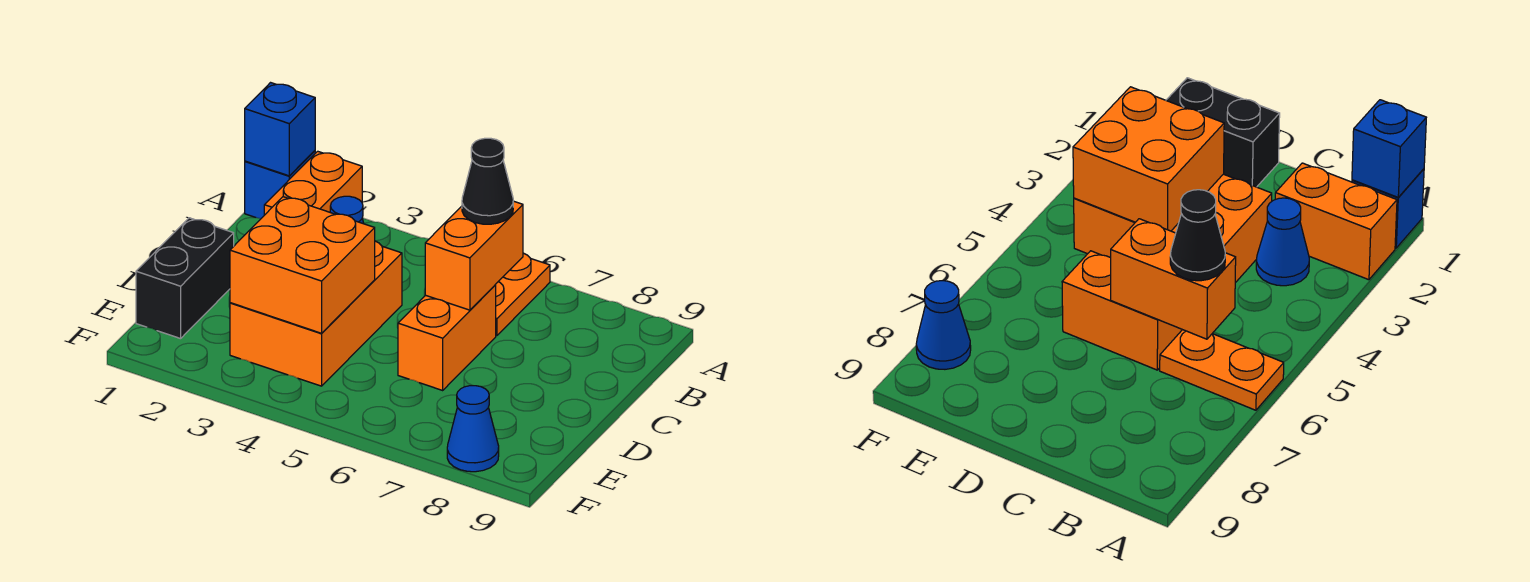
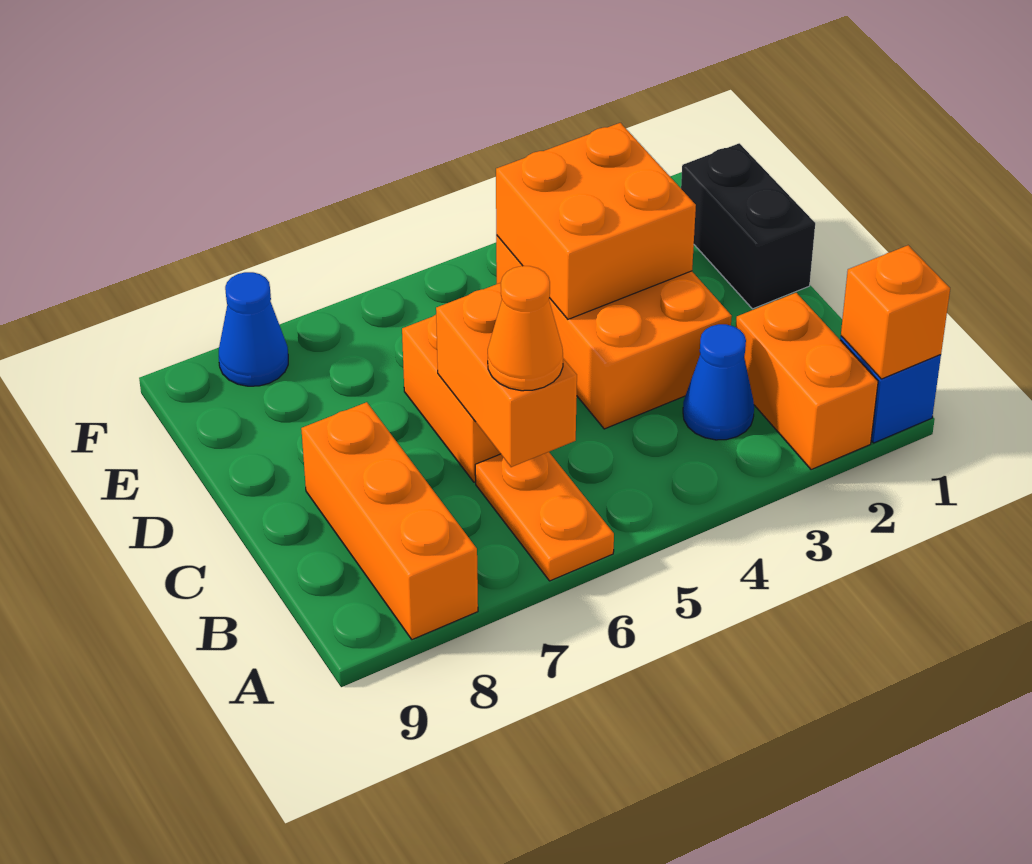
blue 1x1 brick [245,83,315,176] -> orange 1x1 brick [841,245,950,379]
none -> orange 1x3 brick [301,402,478,640]
black 1x1 cone [462,138,513,224] -> orange 1x1 cone [488,266,563,391]

